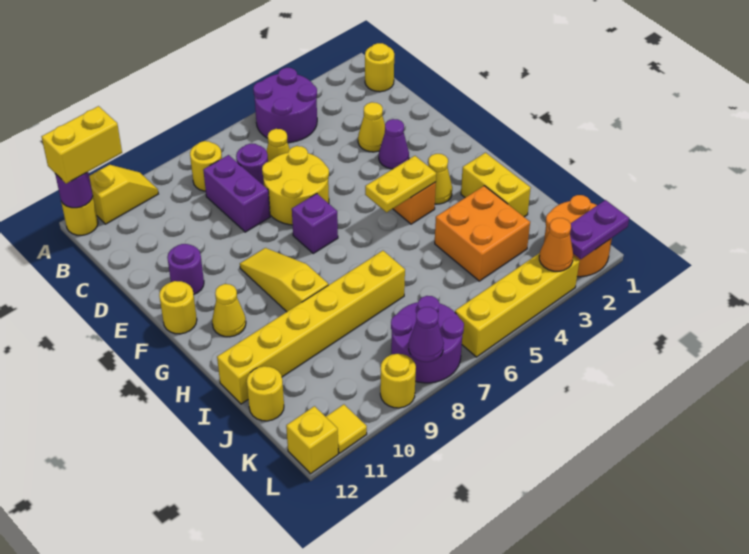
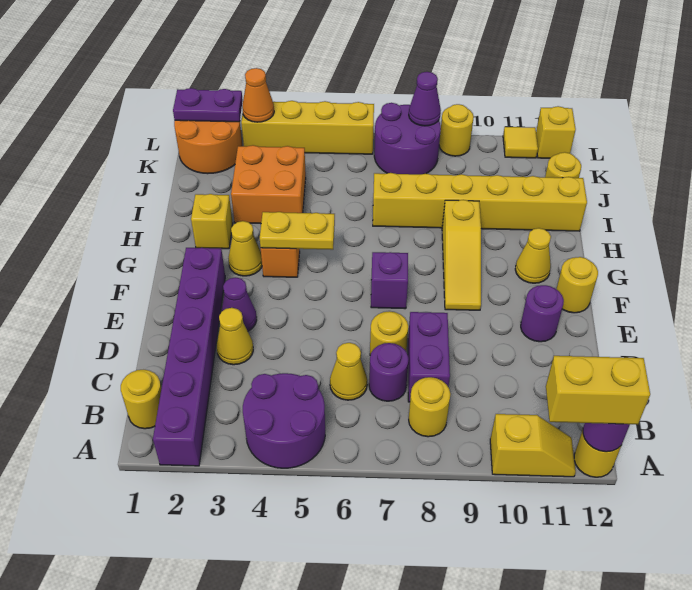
none -> purple 1x6 brick [153,248,225,466]
yellow 1x2 slope [89,165,158,224] -> yellow 1x2 slope turned to [490,414,576,477]
yellow 2x2 round brick [262,146,329,225] -> yellow 1x1 round brick [370,311,408,355]
yellow 1x2 brick [461,152,531,217] -> yellow 1x1 brick [191,194,233,249]

